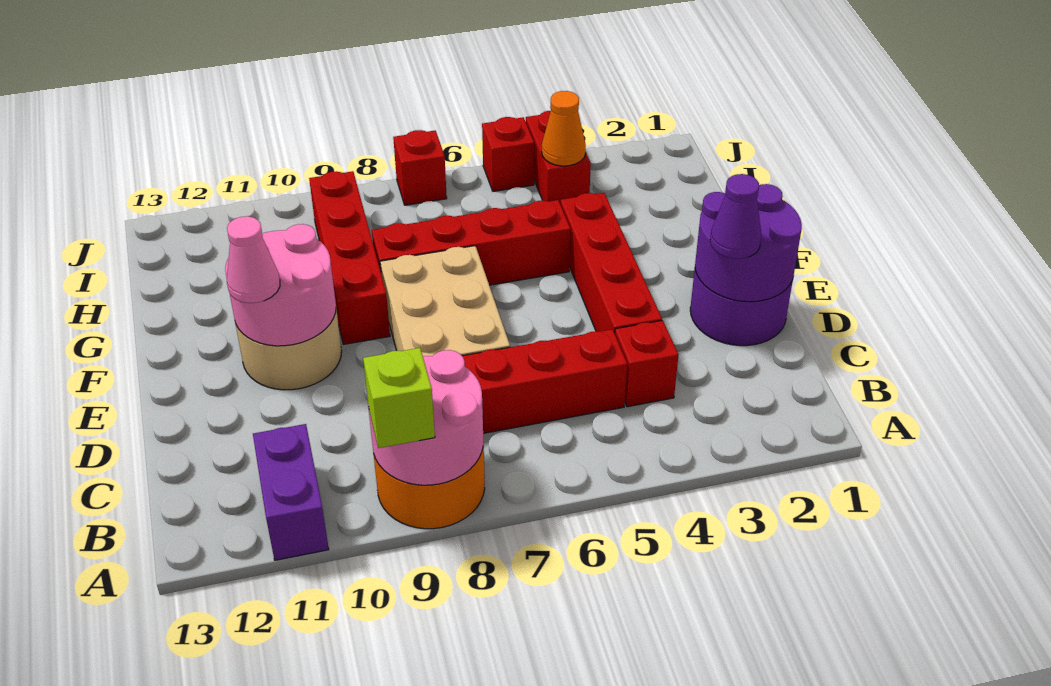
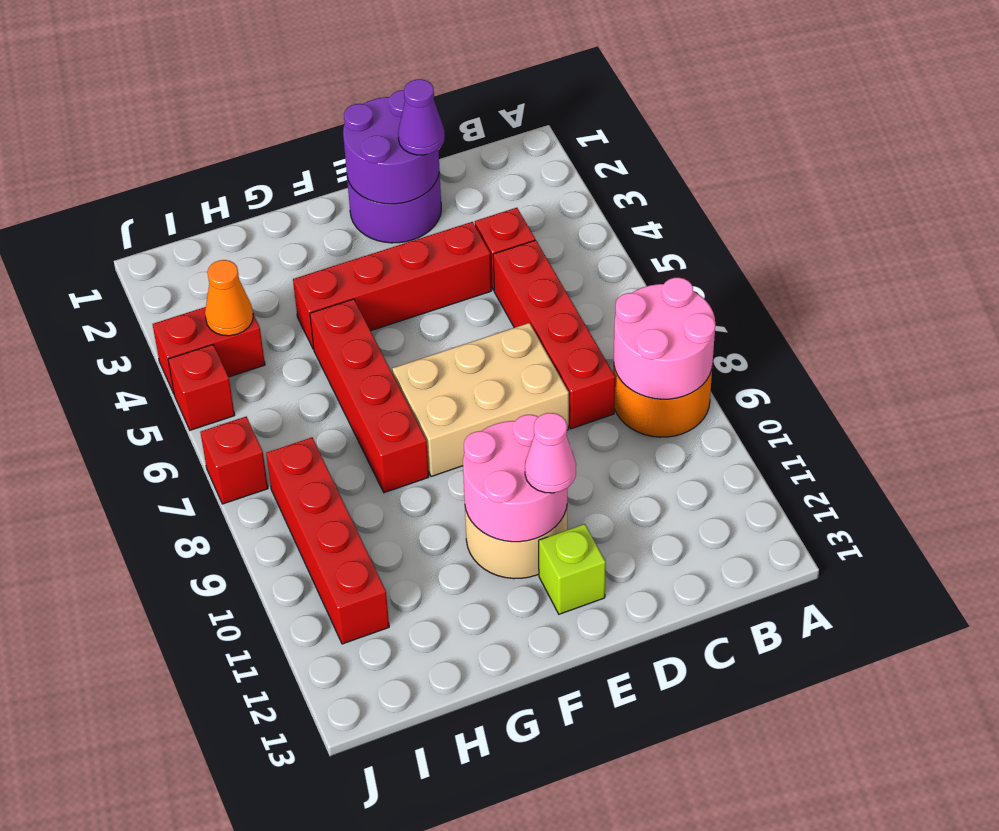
lime 1x1 brick [363,348,435,448] -> lime 1x1 brick moved to [539,524,606,614]
purple 1x2 brick [253,424,329,560] -> none
red 1x4 brick [309,171,390,344] -> red 1x4 brick turned to [266,437,389,644]

